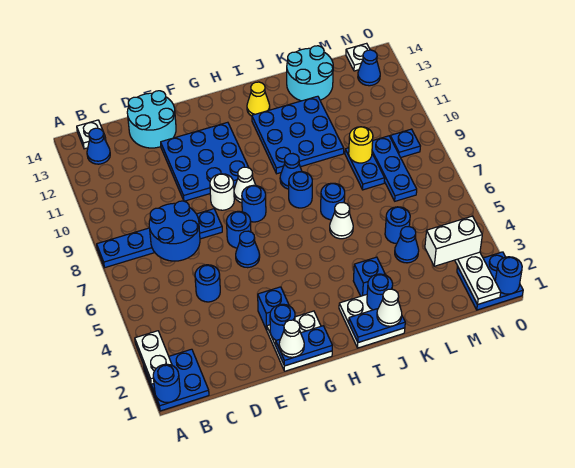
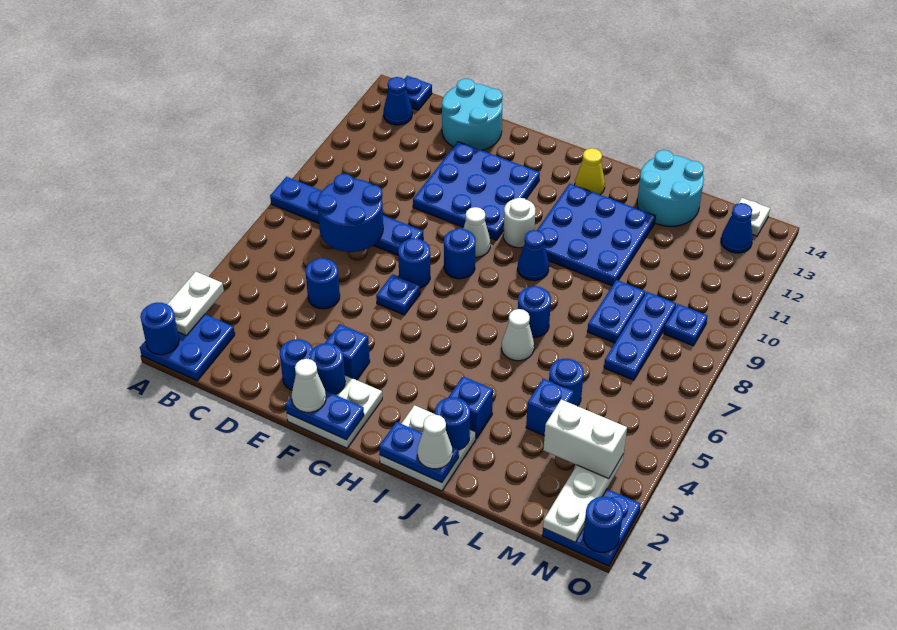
white 1x1 plate [77,120,106,149] -> blue 1x1 plate [404,76,432,110]
blue 1x1 cone [236,231,260,268] -> blue 1x1 plate [376,274,420,315]
white 1x1 round brick [210,174,234,210] -> white 1x1 round brick moved to [503,198,535,248]
blue 1x1 round brick [289,172,312,208] -> blue 1x1 round brick moved to [280,339,313,390]
blue 1x1 cone [395,227,419,263] -> blue 1x1 brick [526,379,574,436]
yellow 1x1 round brick [349,127,373,163] -> none

